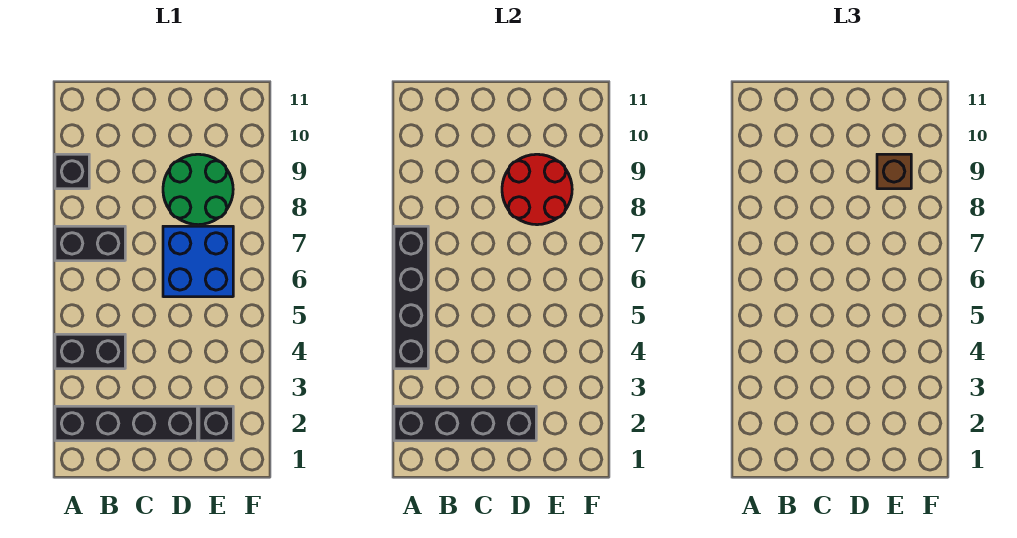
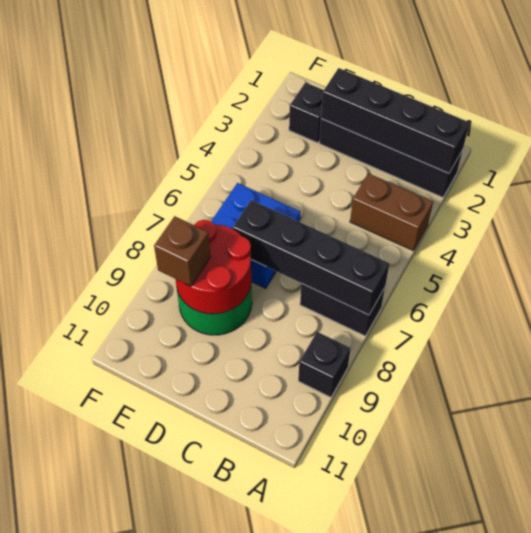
black 1x2 brick [55,334,125,369] -> brown 1x2 brick [350,173,433,250]
black 1x4 brick [394,226,428,369] -> black 1x4 brick turned to [233,200,390,315]

